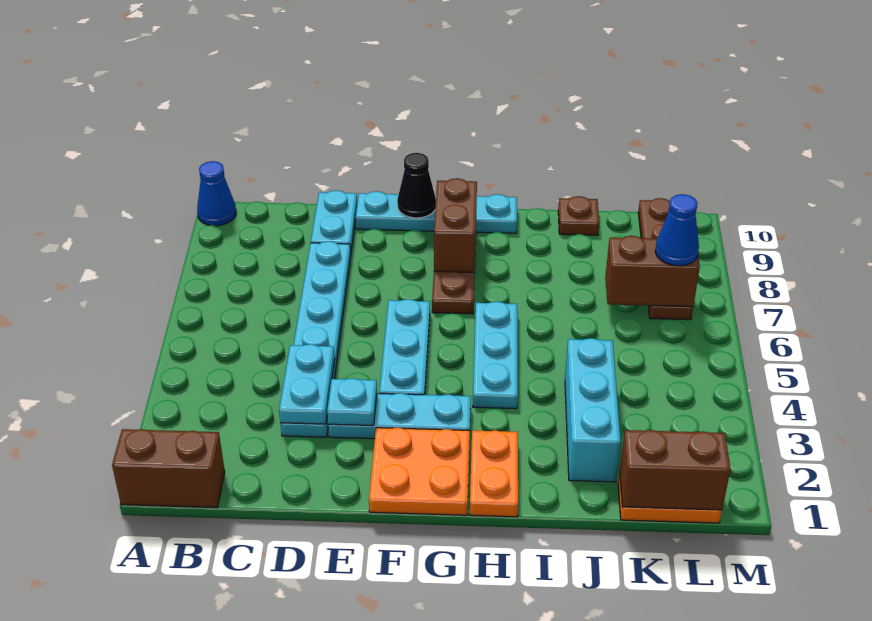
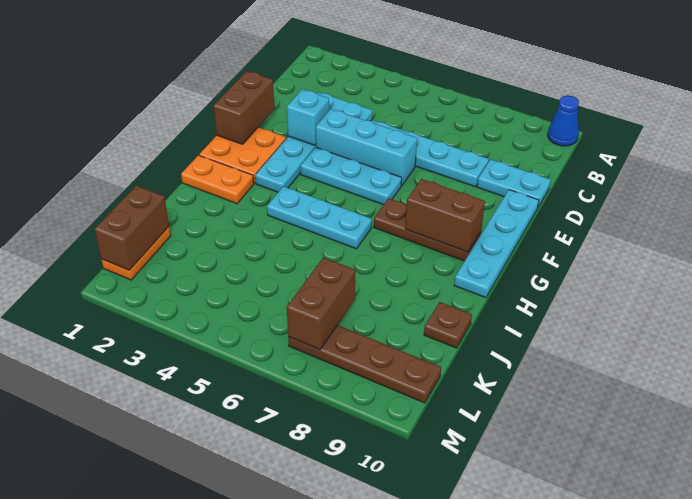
brown 1x2 brick [112,429,225,508] -> brown 1x2 brick moved to [213,71,274,144]
cyan 1x1 plate [327,378,377,426] -> cyan 1x1 brick [287,89,329,145]
black 1x1 cone [397,153,436,218] -> none
cyan 1x3 brick [565,338,621,482] -> cyan 1x3 brick moved to [316,109,417,186]
blue 1x1 cone [655,194,699,266] -> none

